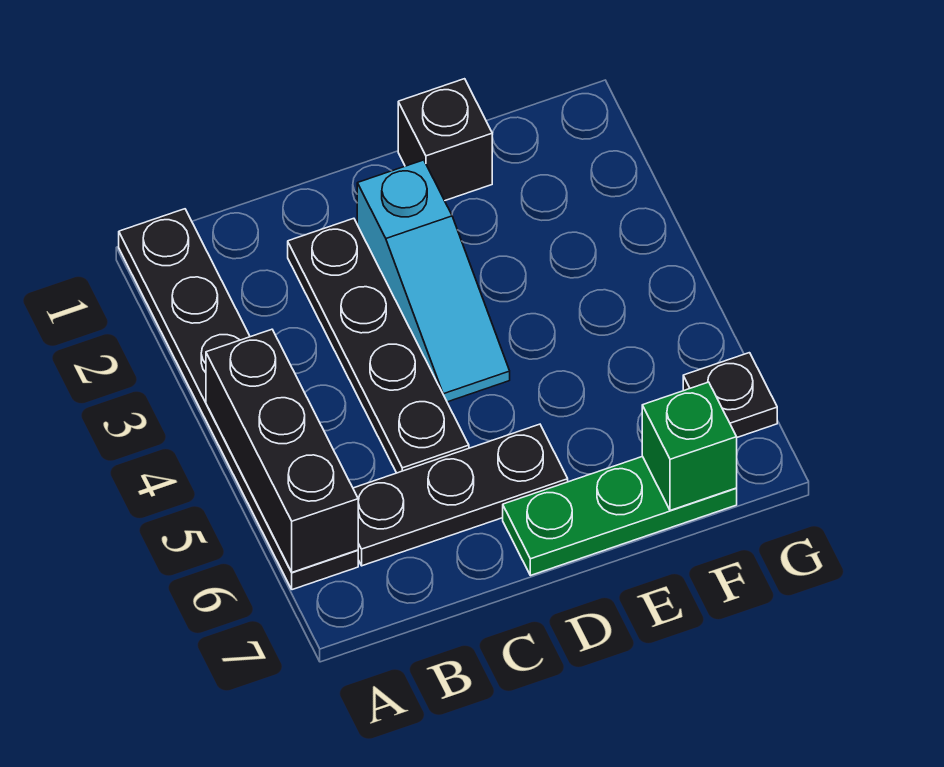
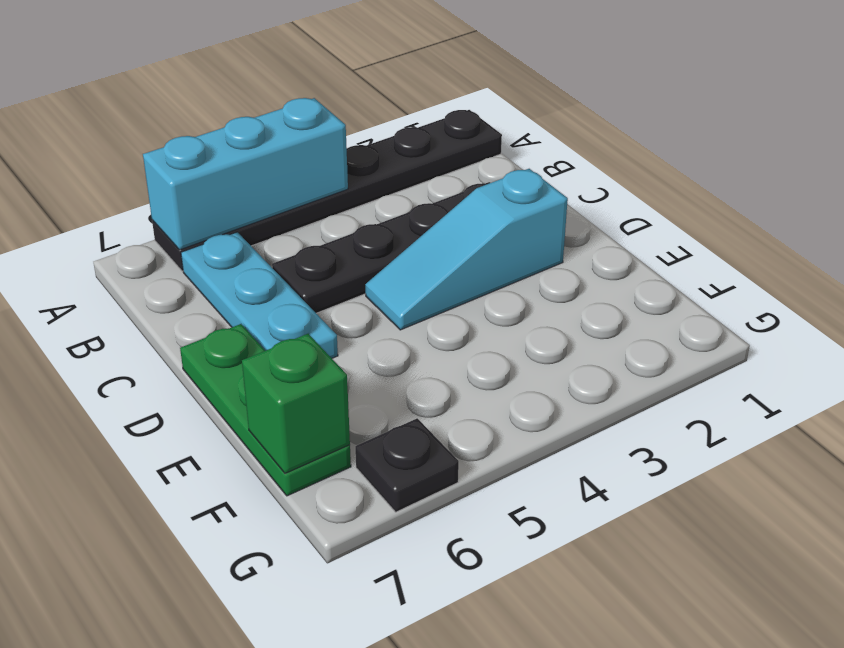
black 1x3 brick [206,329,358,572] -> cyan 1x3 brick [143,98,348,250]
black 1x3 plate [353,424,568,566] -> cyan 1x3 plate [181,232,338,358]
black 1x1 brick [398,79,492,201] -> none

